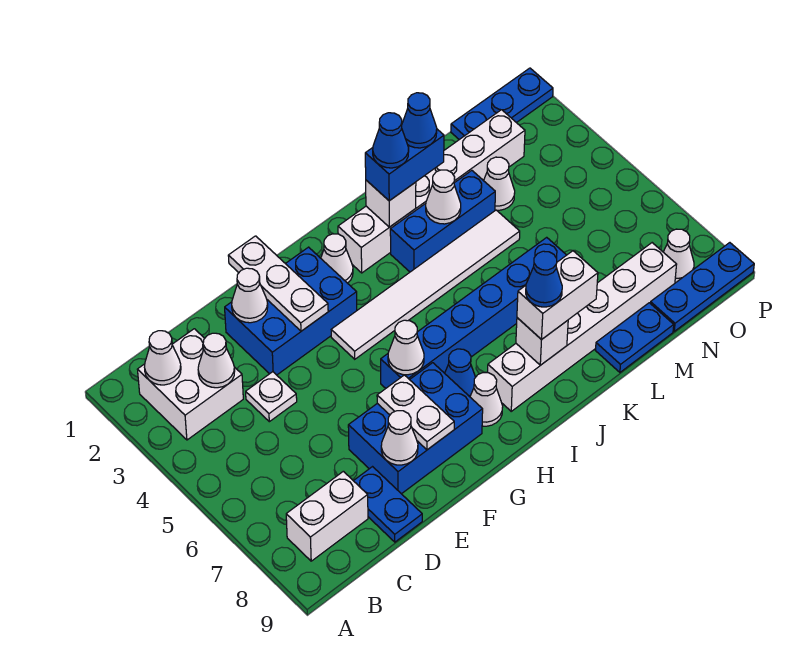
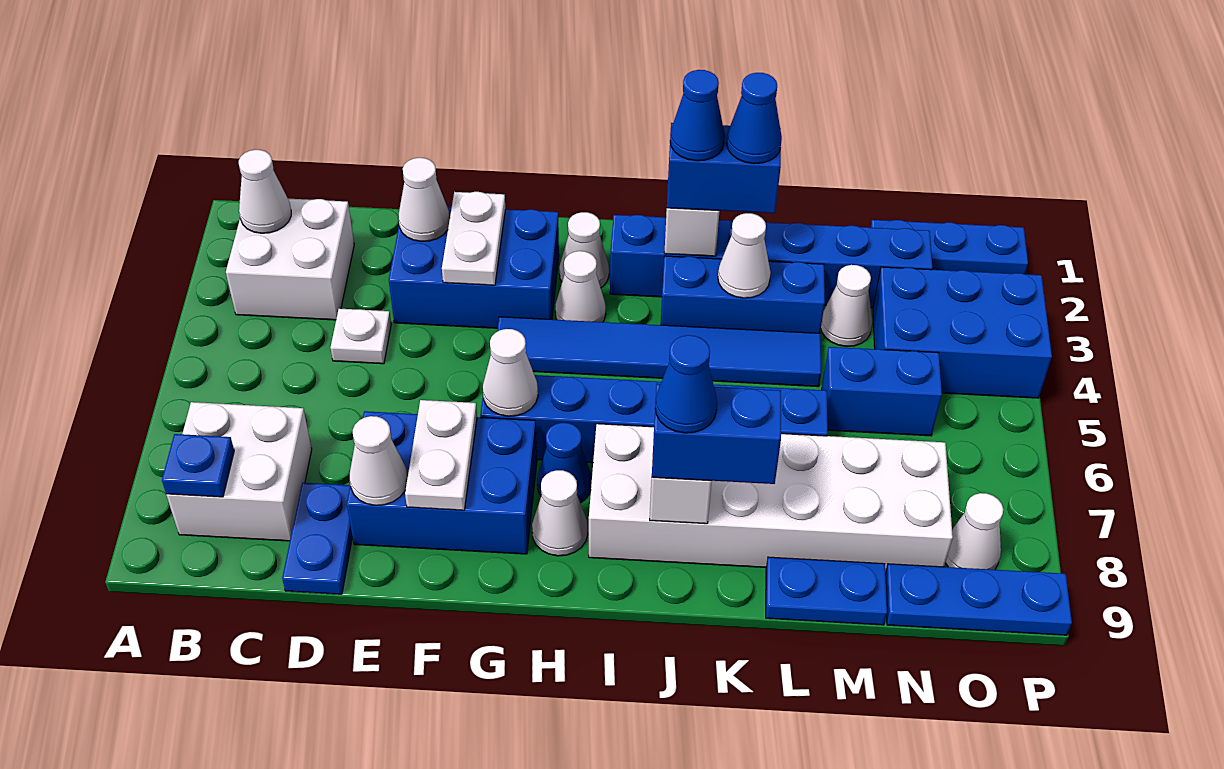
white 1x2 brick [286,471,368,561] -> white 2x2 brick [166,402,312,541]
none -> blue 1x1 plate [162,434,234,497]
white 1x1 cone [198,333,235,388] -> white 1x1 cone moved to [555,251,606,322]
white 1x3 plate [228,236,328,331] -> white 1x2 plate [442,192,505,285]
white 1x6 tile [331,210,520,359] -> blue 1x6 tile [497,317,821,387]
white 1x6 brick [338,110,525,273] -> blue 1x6 brick [610,215,932,308]
white 1x6 brick [488,243,677,411] -> white 2x6 brick [589,424,953,573]
white 1x2 brick [517,251,598,340] -> blue 1x2 brick [652,384,781,484]
none -> blue 1x2 brick [822,347,942,436]
none -> blue 2x3 brick [873,267,1052,398]

